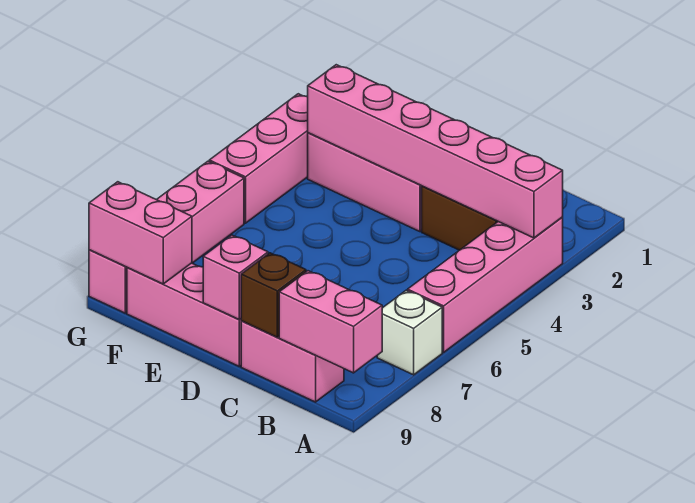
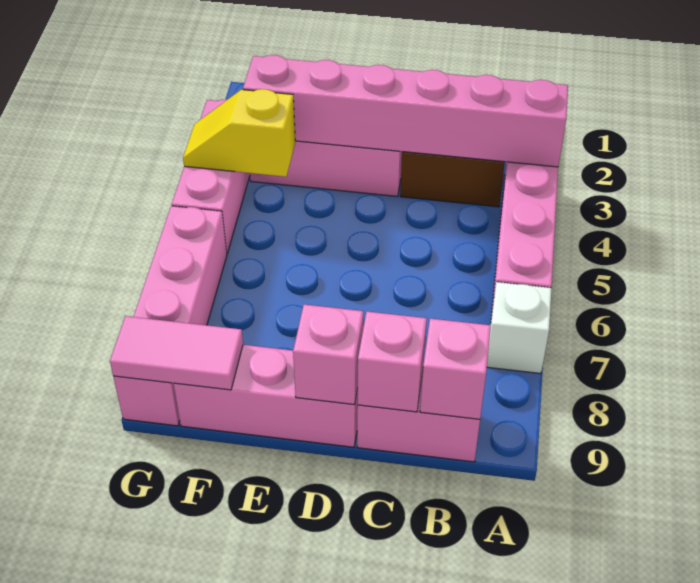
pink 1x2 brick [279,271,382,373] -> pink 1x1 brick [420,319,491,419]
brown 1x1 brick [241,253,306,337] -> pink 1x1 brick [357,312,427,412]
none -> yellow 1x2 slope [183,89,295,177]
pink 1x2 brick [89,182,192,284] -> pink 1x2 tile [110,316,243,390]

